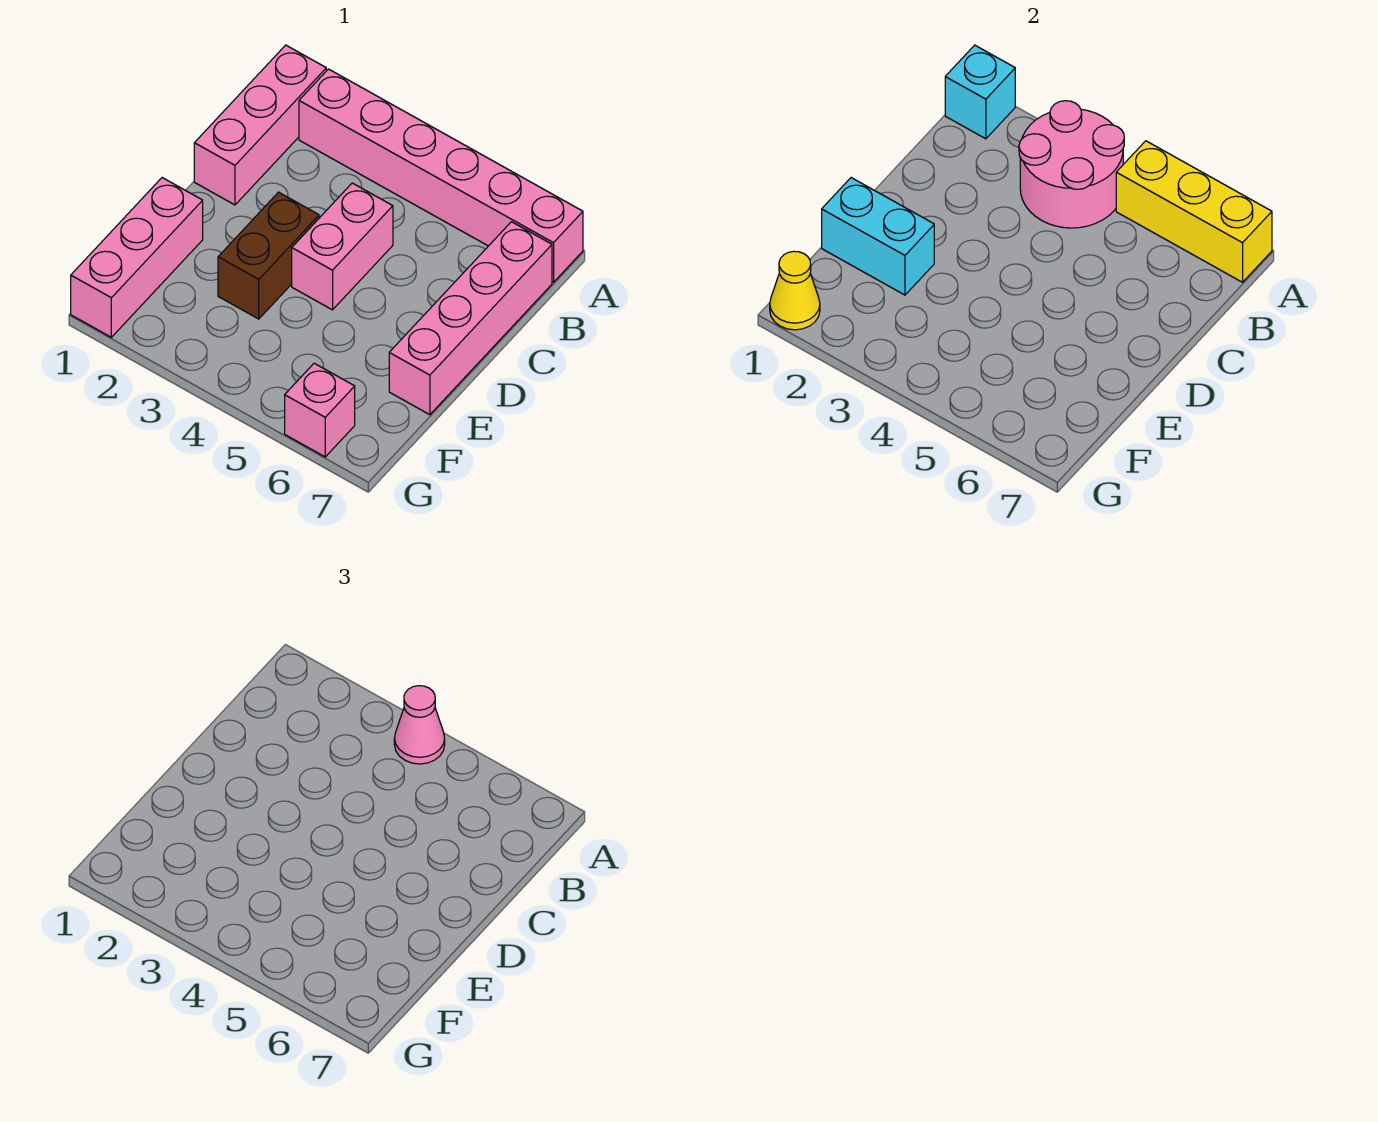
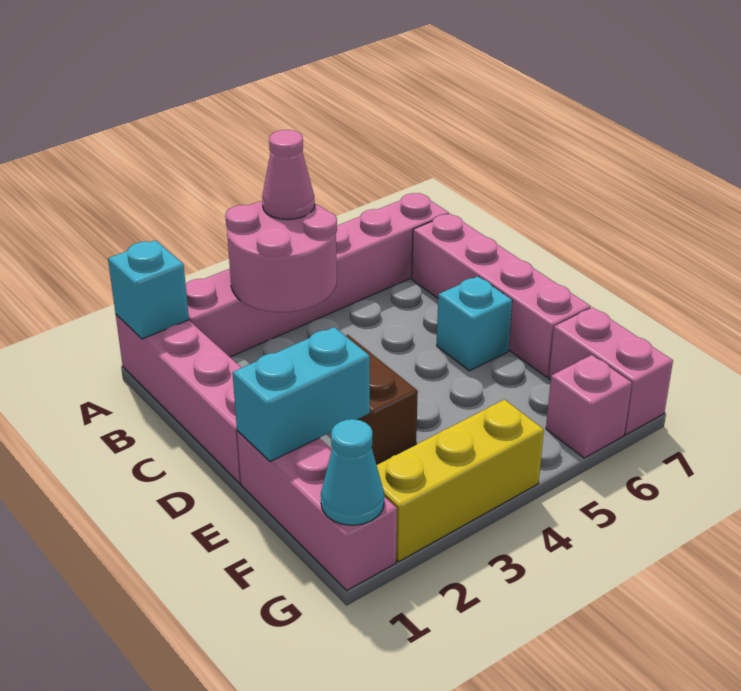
pink 1x3 brick [194,45,326,205] -> pink 1x4 brick [116,315,241,483]
yellow 1x3 brick [1116,141,1272,282] -> yellow 1x3 brick moved to [377,400,544,562]
pink 1x2 brick [292,183,393,310] -> pink 1x2 brick moved to [549,307,673,435]
none -> cyan 1x1 brick [437,277,512,371]
yellow 1x1 cone [770,251,820,330] -> cyan 1x1 cone [321,419,384,525]

